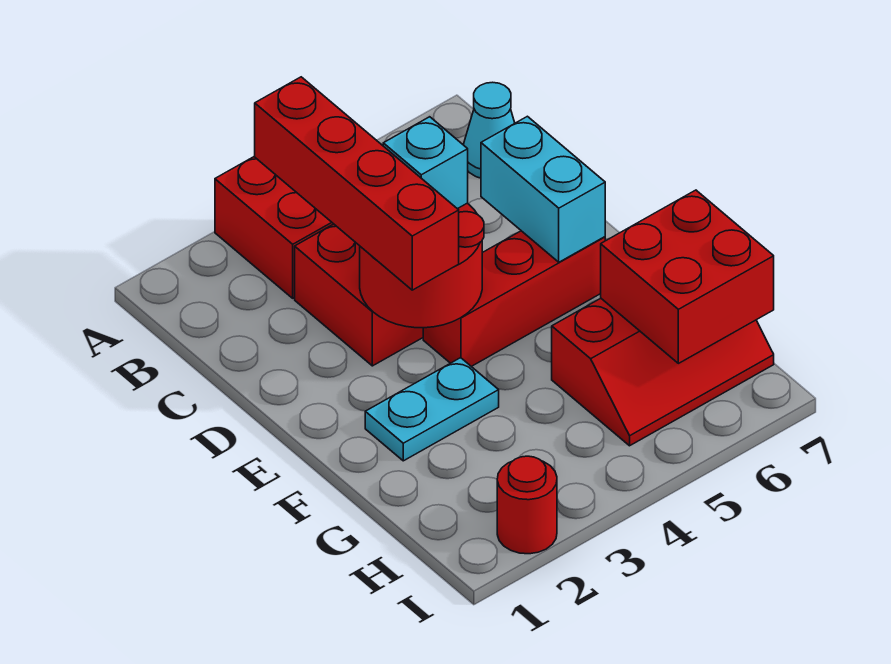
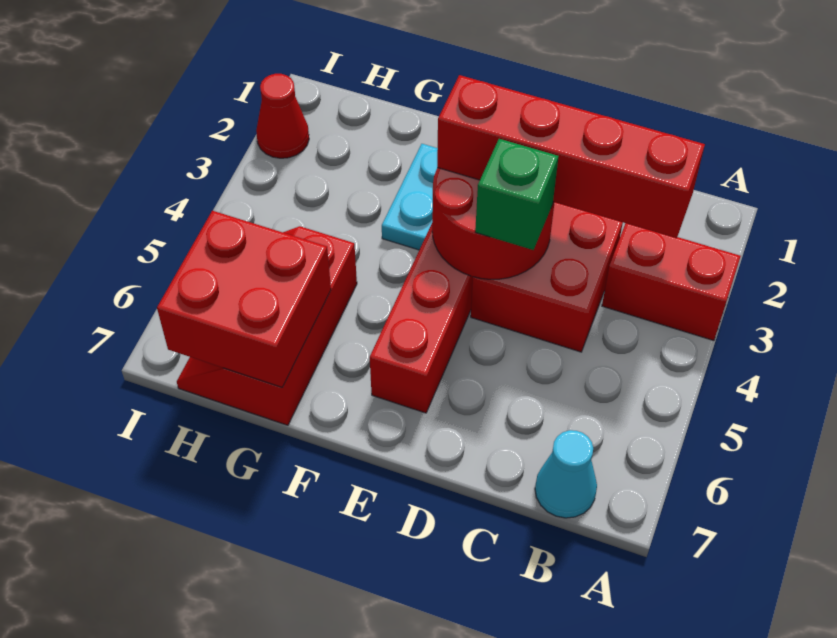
cyan 1x1 brick [383,117,468,209] -> green 1x1 brick [475,139,559,250]
cyan 1x2 brick [481,116,605,262] -> none
red 1x1 round brick [497,456,557,554] -> red 1x1 cone [256,74,309,158]

